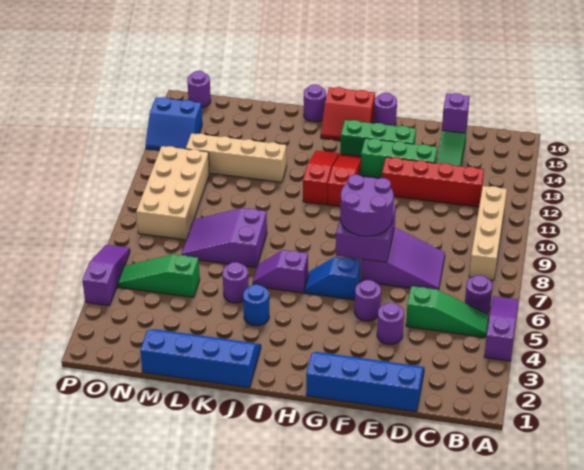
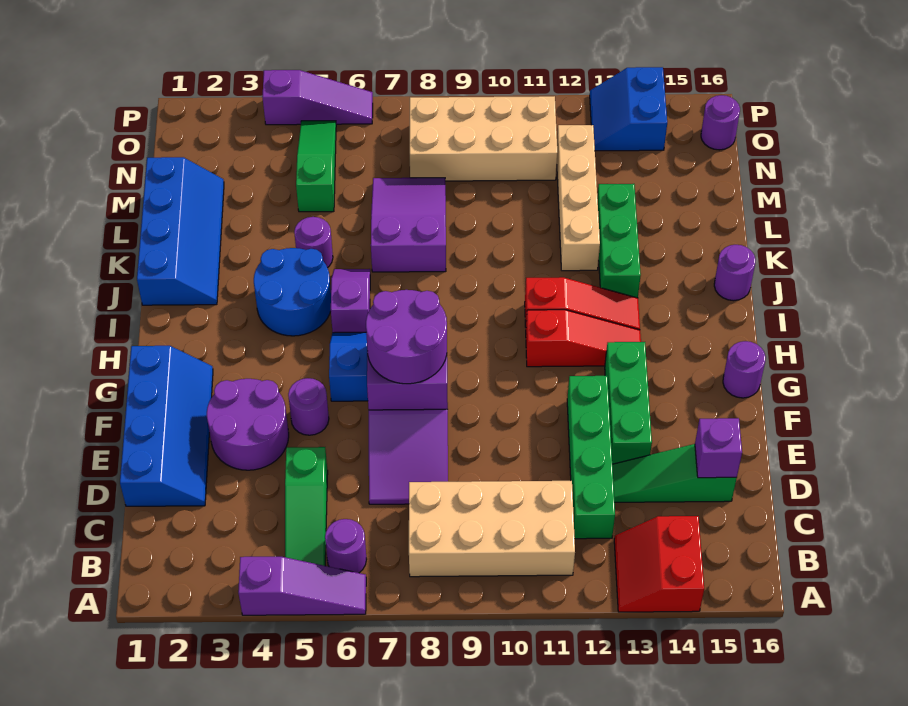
tan 1x4 brick [469,186,507,280] -> tan 2x4 brick [409,481,575,577]
red 1x4 brick [382,157,484,207] -> green 1x4 brick [567,376,615,539]
purple 1x1 round brick [377,303,404,344] -> purple 2x2 round brick [207,379,289,470]
green 1x3 brick [340,120,416,156] -> green 1x3 brick moved to [597,184,641,298]
red 2x2 slope [321,87,375,141] -> red 2x2 slope moved to [614,516,704,612]
blue 1x1 round brick [243,284,269,326] -> blue 2x2 round brick [254,248,331,336]

